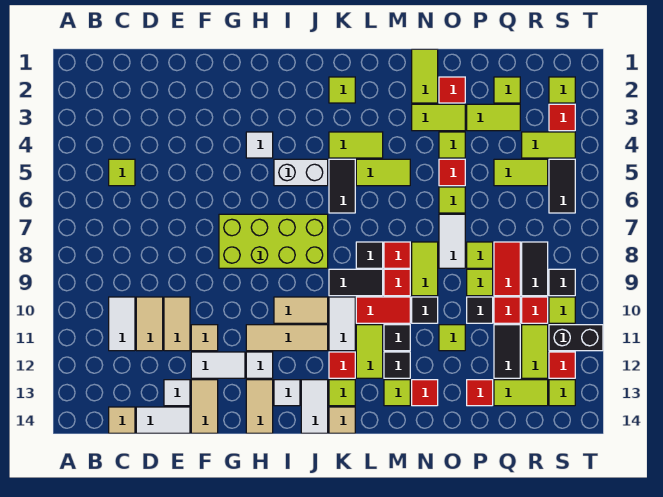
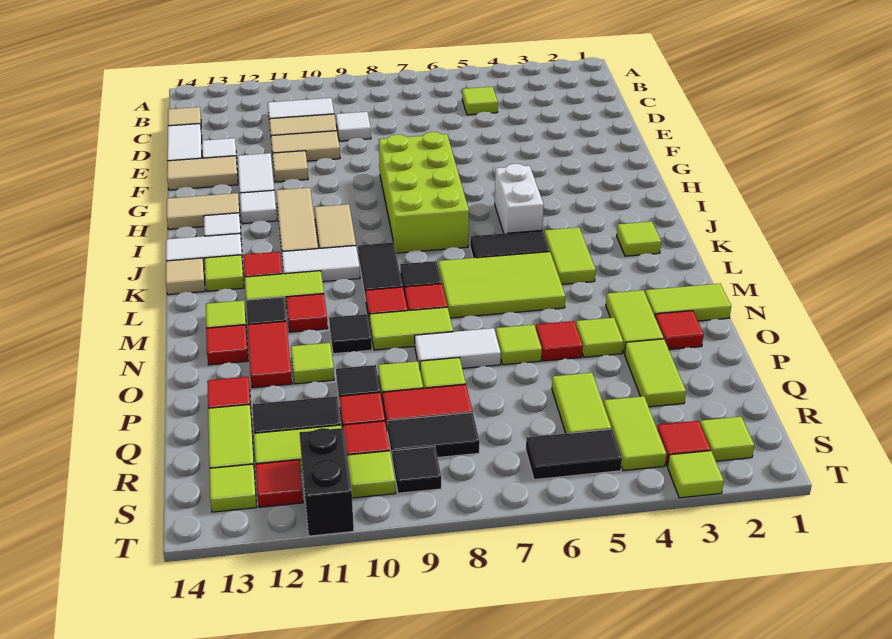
white 1x1 tile [246,132,273,158] -> white 1x1 tile moved to [336,112,371,141]
lime 1x2 tile [356,159,410,186] -> lime 2x3 tile [438,252,566,318]
red 1x2 tile [356,297,410,323] -> red 1x2 tile moved to [248,321,292,388]
black 1x1 tile [384,325,410,351] -> red 1x1 tile [286,294,328,332]
lime 1x1 tile [494,77,520,103] -> lime 1x1 tile moved to [668,451,724,498]

